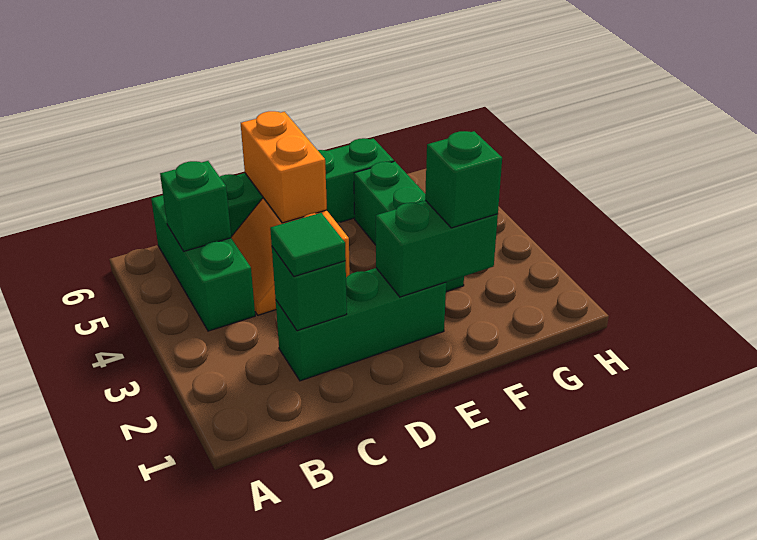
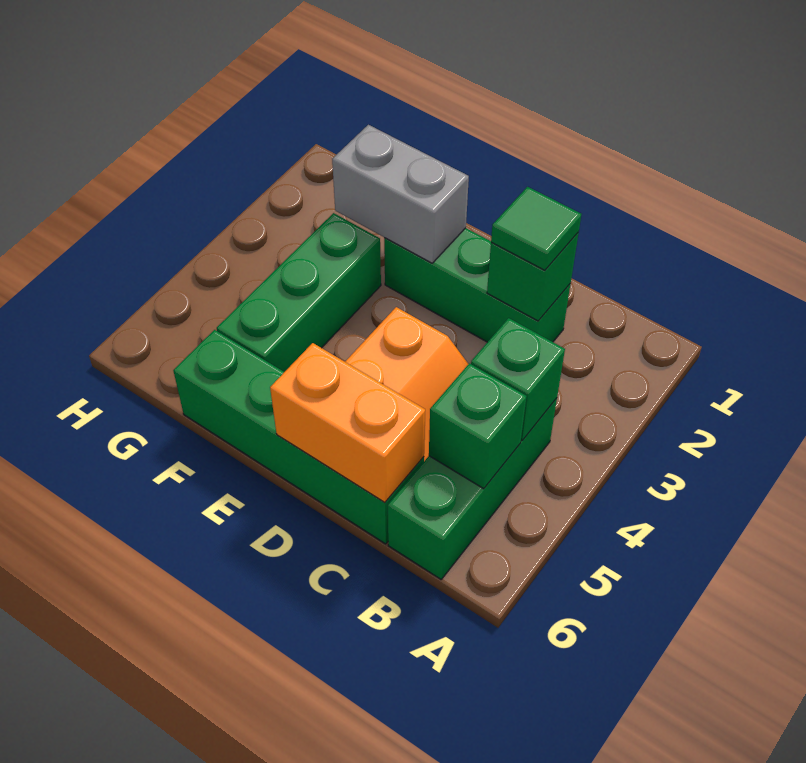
orange 1x2 brick [241,111,327,223] -> orange 1x2 brick turned to [270,343,425,502]
green 1x2 brick [376,200,498,297] -> grey 1x2 brick [332,125,469,263]
green 1x1 brick [425,131,502,228] -> green 1x1 brick moved to [471,318,565,441]

